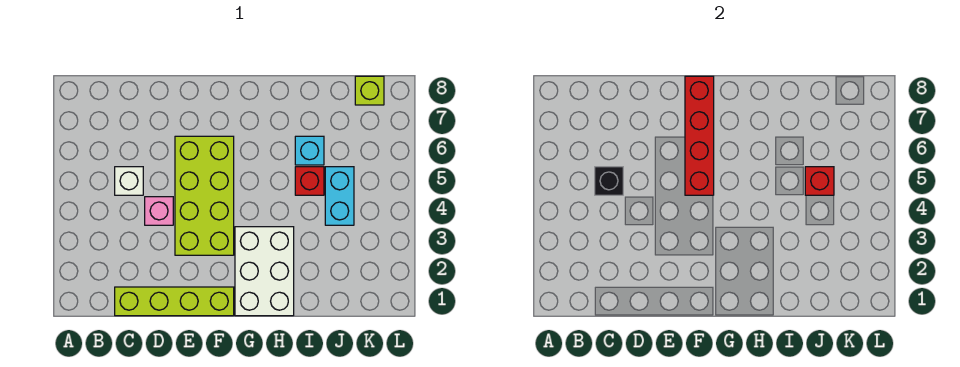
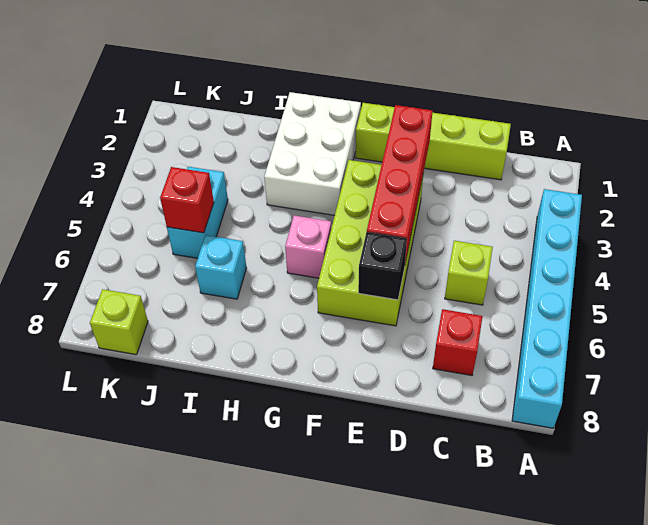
none -> cyan 1x6 brick [512,189,582,428]
white 1x1 brick [115,167,143,195] -> lime 1x1 brick [445,241,493,305]
black 1x1 brick [595,167,623,195] -> black 1x1 brick moved to [358,232,407,300]
pink 1x1 brick [145,197,173,225] -> pink 1x1 brick moved to [285,215,331,278]
red 1x4 brick [685,76,714,195] -> red 1x4 brick moved to [367,105,433,262]
red 1x1 brick [295,167,324,195] -> red 1x1 brick moved to [433,309,483,375]

